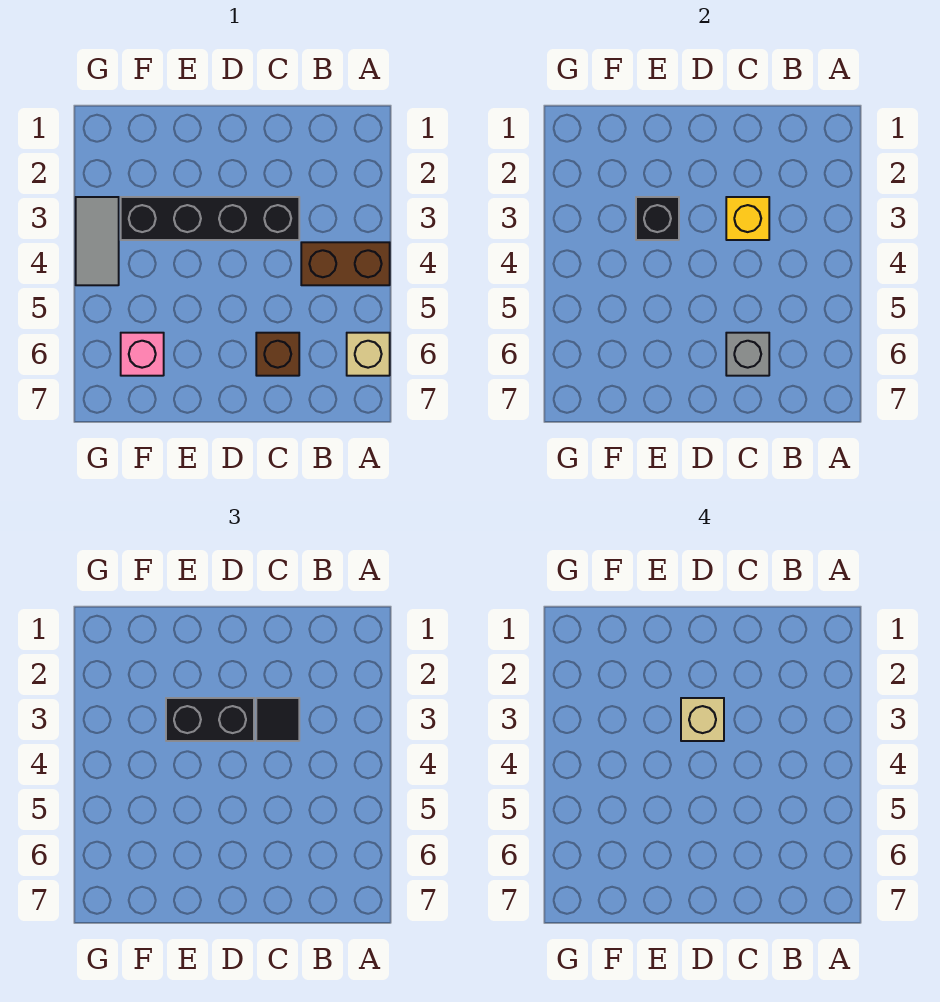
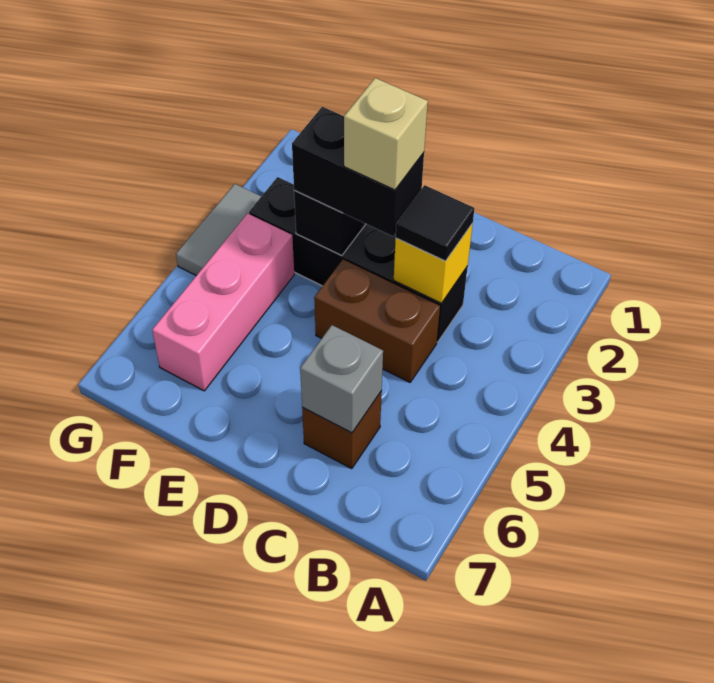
brown 1x2 brick [301,242,390,285] -> brown 1x2 brick moved to [314,259,440,382]
tan 1x1 brick [347,333,390,376] -> none
pink 1x1 brick [121,333,164,376] -> pink 1x3 brick [152,214,294,391]

